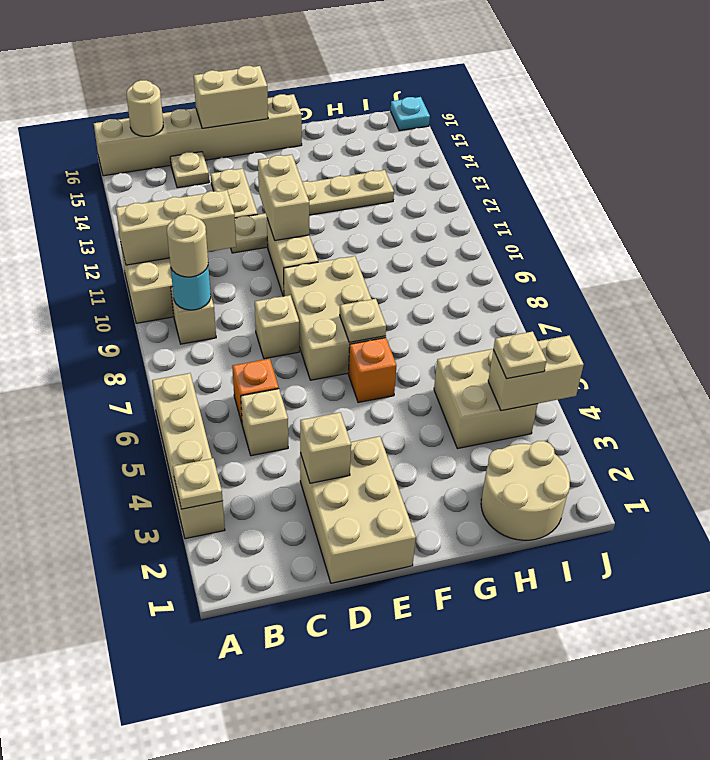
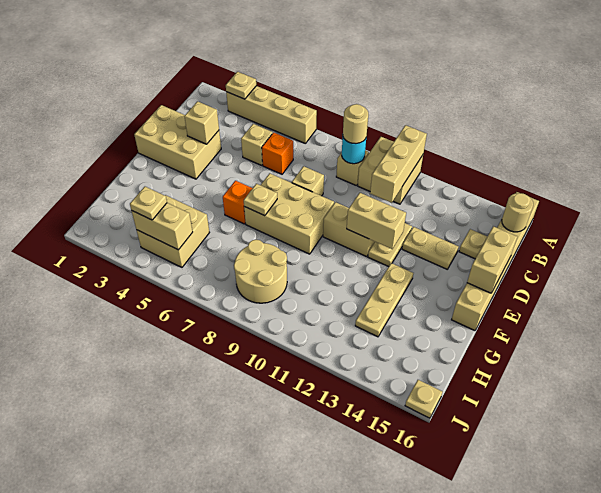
tan 2x2 round brick [481,441,570,540] -> tan 2x2 round brick moved to [234,240,287,303]
tan 1x2 brick [488,336,584,411] -> tan 1x2 brick turned to [132,203,192,250]
cyan 1x1 plate [391,97,430,131] -> tan 1x1 plate [405,380,442,418]

